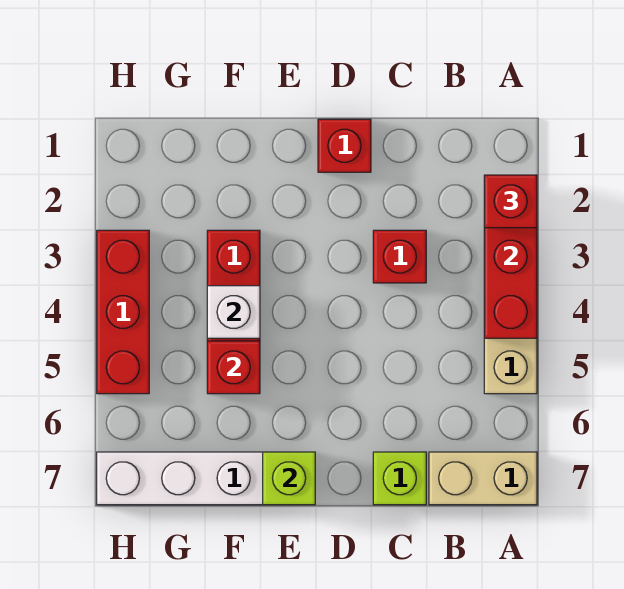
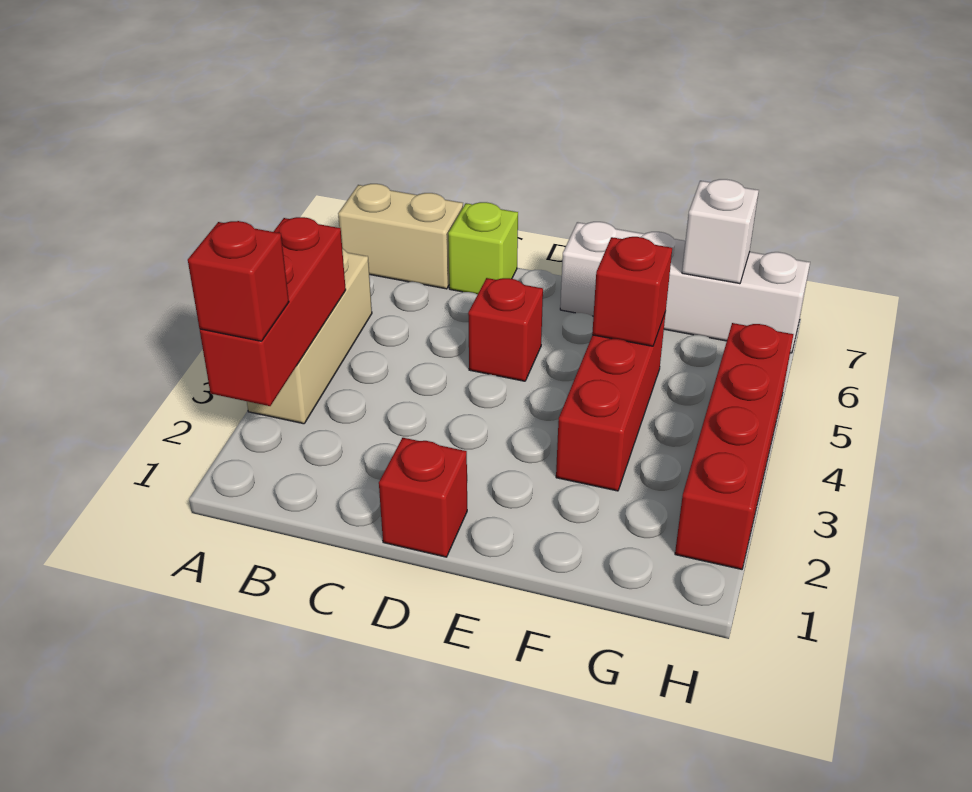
red 1x1 brick [373,230,426,283] -> red 1x1 brick moved to [468,278,543,381]
lime 1x1 brick [263,452,315,505] -> none
white 1x1 brick [207,286,260,338] -> white 1x1 brick moved to [682,179,759,284]
red 1x3 brick [97,230,149,394] -> red 1x4 brick [675,323,793,569]

